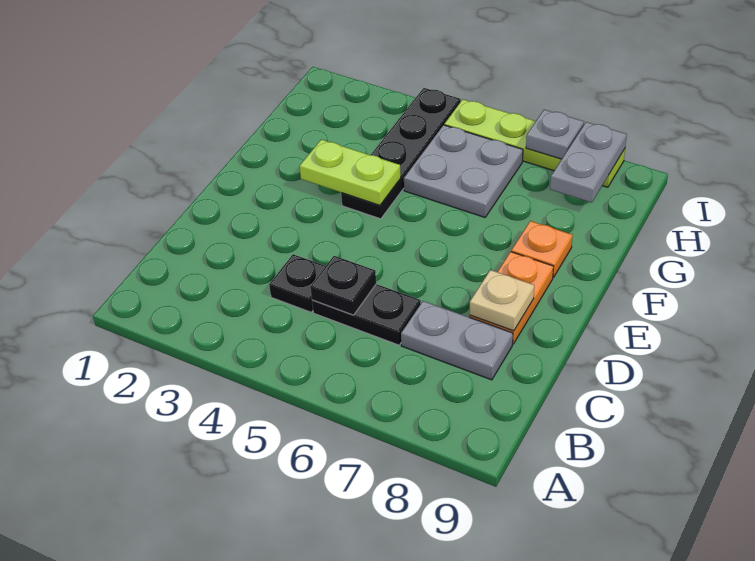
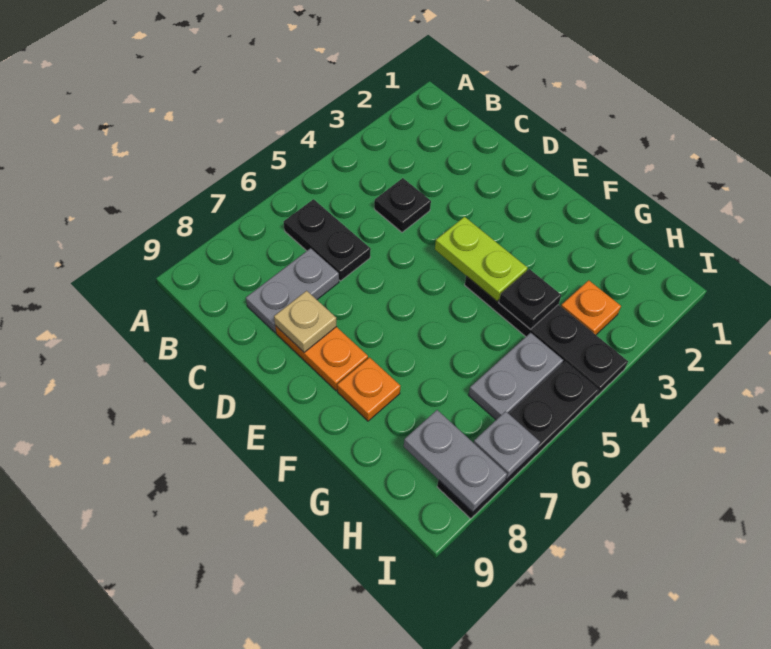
black 1x2 plate [312,284,421,345] -> black 1x2 plate turned to [284,199,371,281]
black 1x1 plate [310,256,376,315] -> black 1x1 plate moved to [499,269,561,329]
lime 1x2 plate [299,139,401,205] -> lime 1x2 plate turned to [435,217,528,301]
grey 2x2 plate [404,125,523,217] -> grey 1x2 plate [468,333,563,420]
none -> orange 1x1 plate [561,280,621,335]
lime 1x4 plate [444,99,625,187] -> black 1x4 plate [437,362,599,519]

